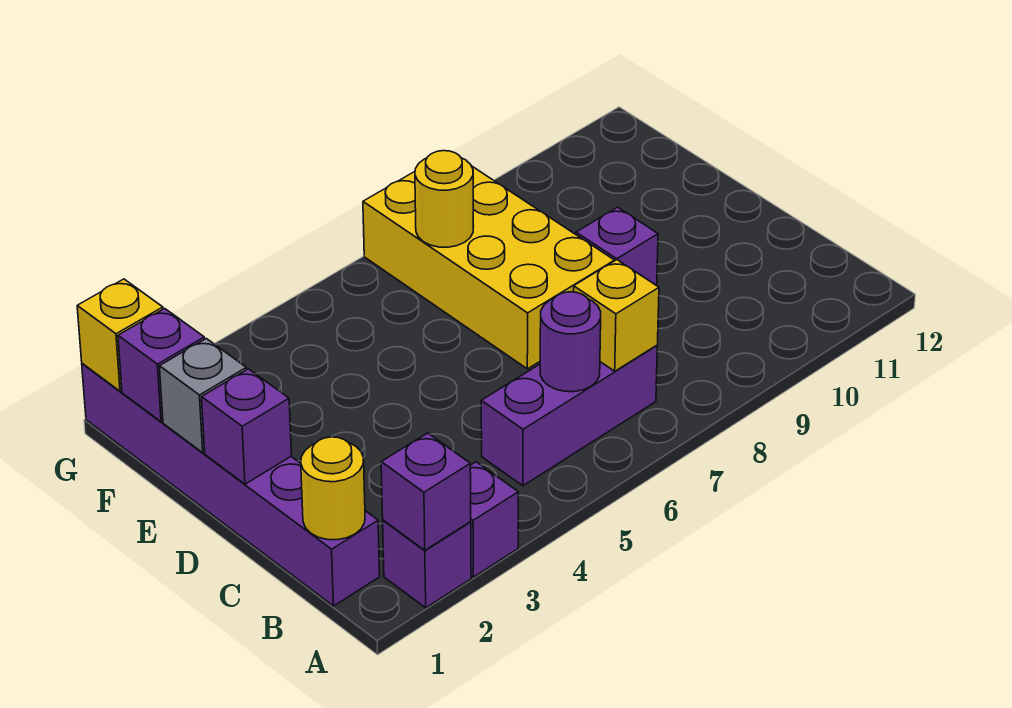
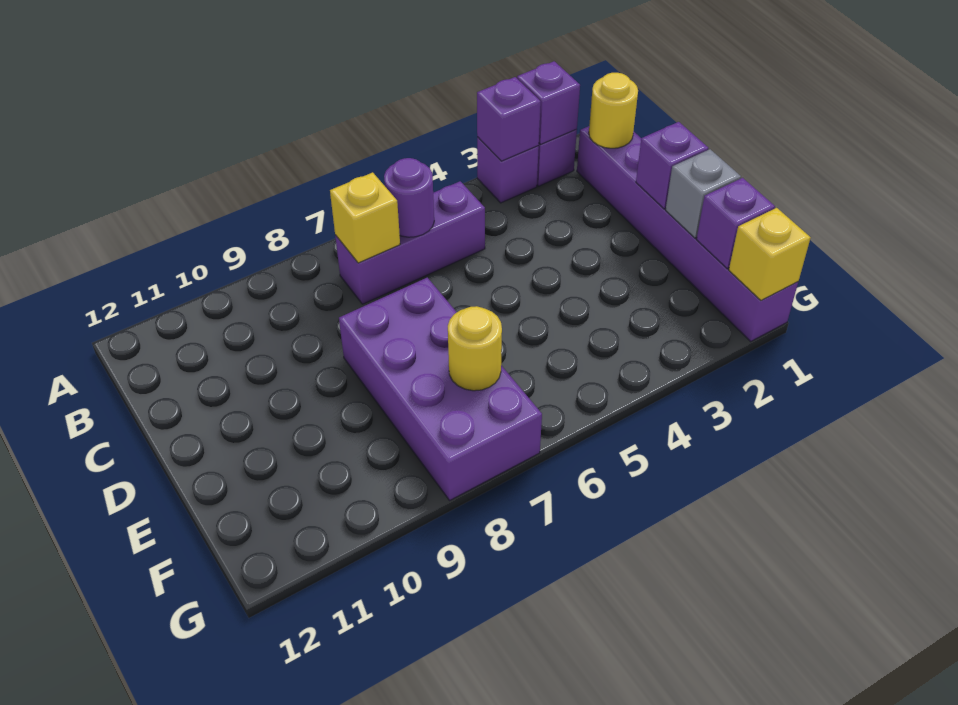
yellow 2x4 brick [363,167,615,369] -> purple 2x4 brick [339,277,542,500]
purple 1x1 brick [576,207,658,286] -> purple 1x1 brick moved to [477,77,541,161]

